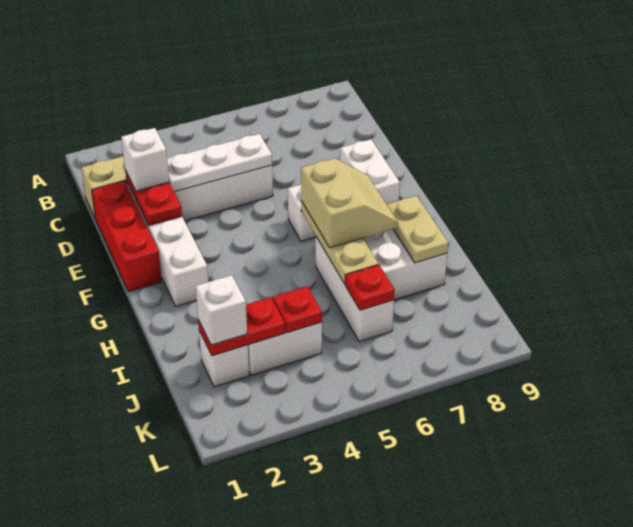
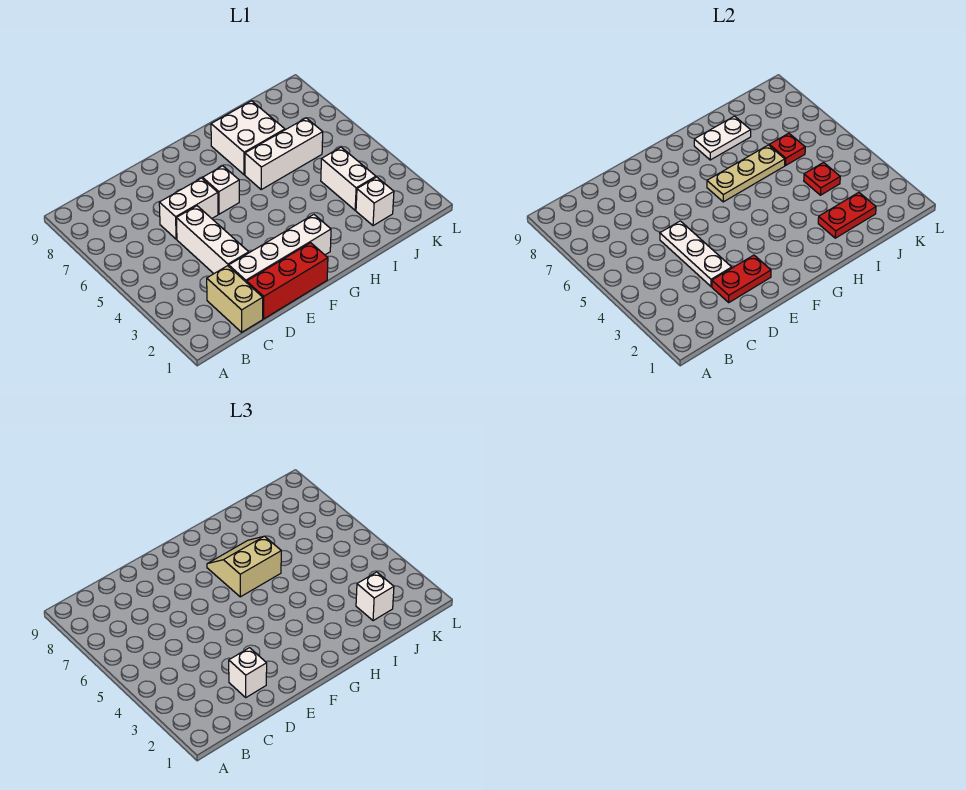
white 1x2 brick [340,139,400,204] -> white 1x2 brick moved to [159,178,218,239]
tan 1x2 plate [387,196,448,263] -> white 1x2 plate [694,116,751,160]
red 1x2 plate [198,297,285,356] -> red 1x2 plate turned to [818,192,876,238]

